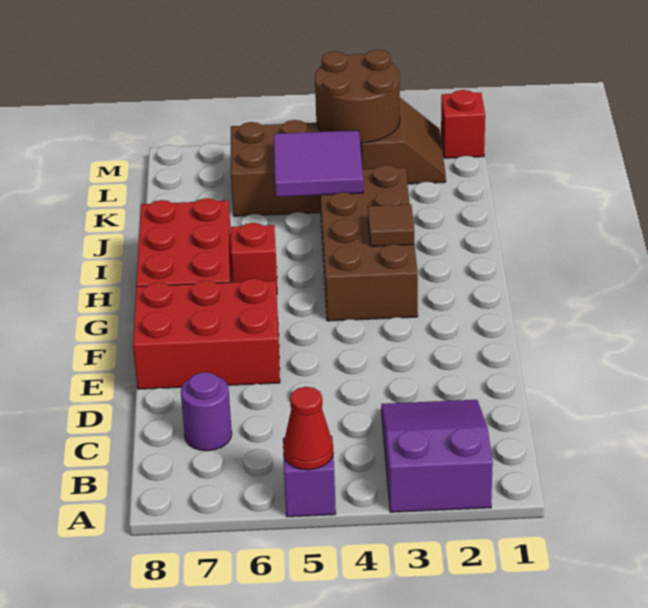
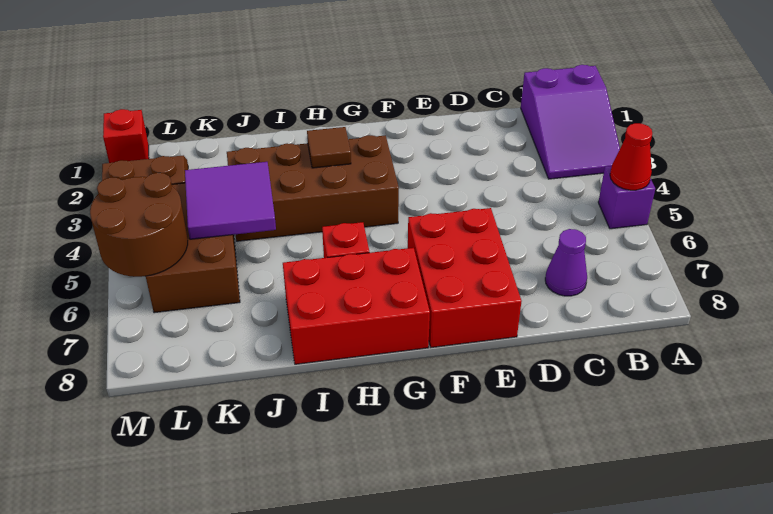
purple 2x3 slope [381,400,493,512] -> purple 2x3 slope turned to [521,65,620,179]
purple 1x1 round brick [181,372,232,451] -> purple 1x1 cone [545,229,587,296]
brown 2x2 round brick [315,50,400,143] -> brown 2x2 round brick moved to [90,173,188,277]

